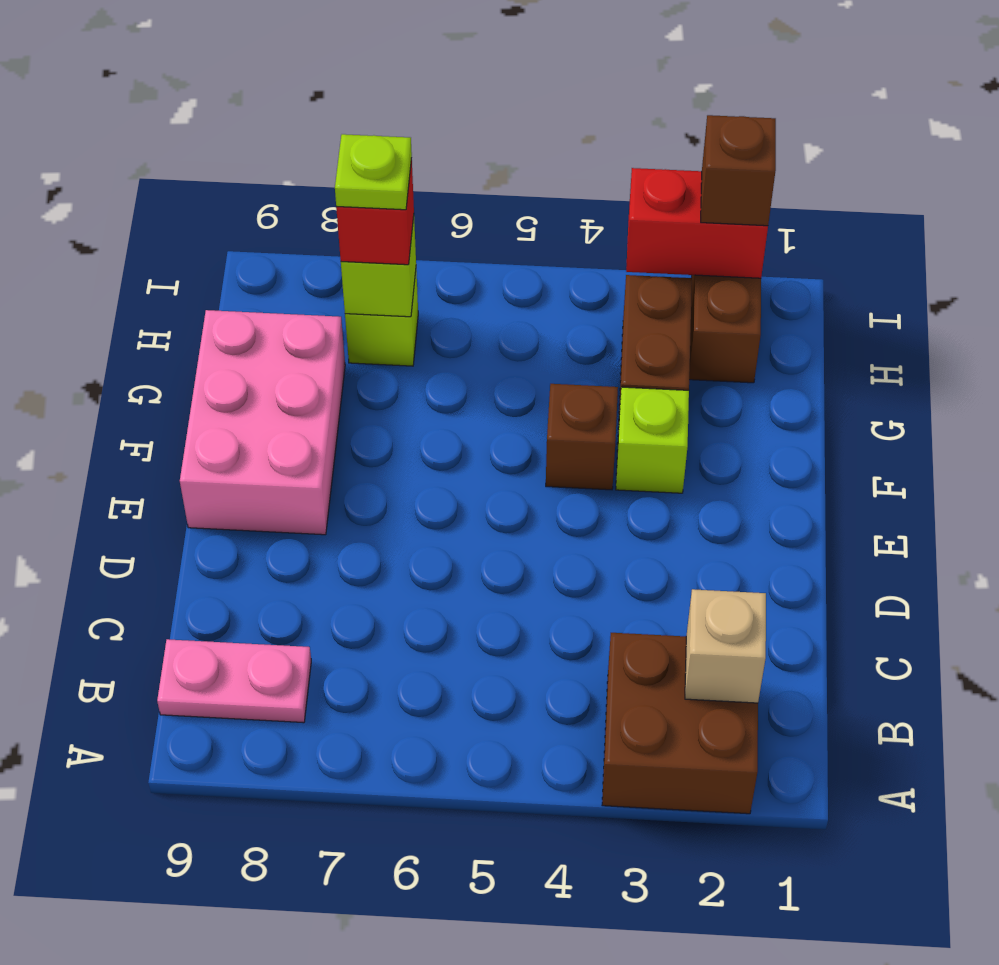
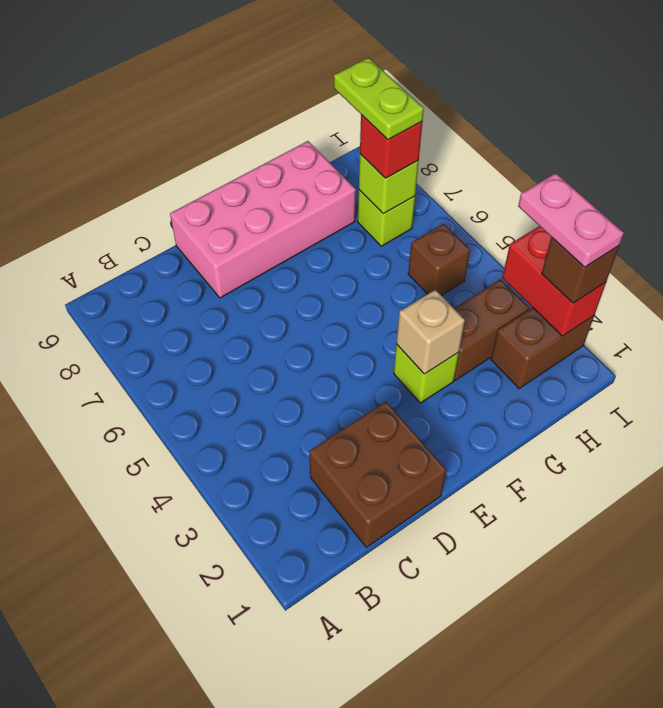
brown 2x2 brick [602,633,758,814] -> brown 2x2 brick moved to [309,402,446,547]
tan 1x1 brick [685,589,766,703] -> tan 1x1 brick moved to [396,290,465,374]
pink 1x2 plate [157,639,311,723] -> pink 1x2 plate moved to [518,173,624,267]
pink 2x3 brick [180,310,345,535] -> pink 2x4 brick [170,141,356,298]
brown 1x1 brick [546,384,618,490] -> brown 1x1 brick moved to [408,224,470,295]
lime 1x1 plate [335,134,412,210] -> lime 1x2 plate [334,58,424,140]

